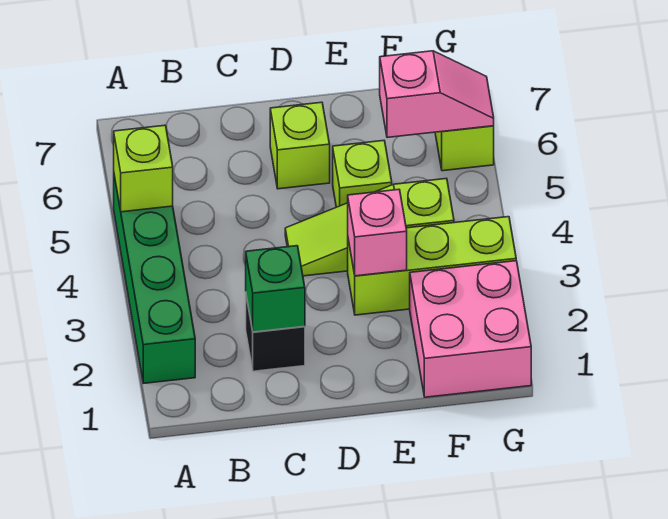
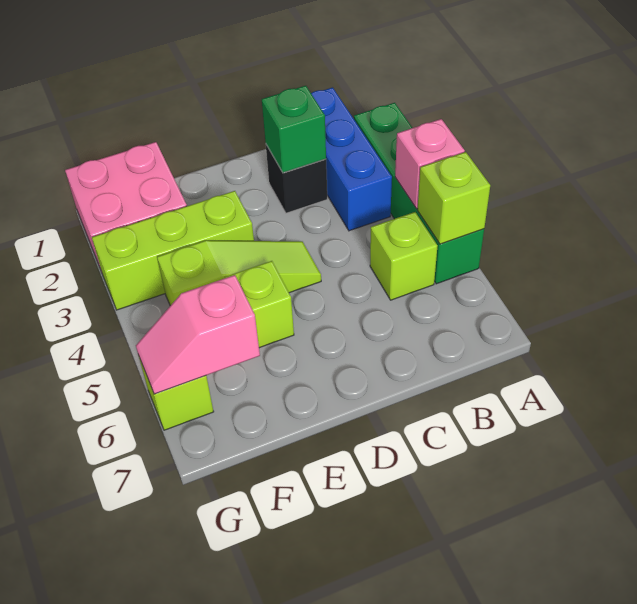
none -> blue 1x3 brick [311,87,392,231]
lime 1x1 brick [270,102,330,189] -> lime 1x1 brick moved to [370,212,437,300]
pink 1x1 brick [348,189,407,276] -> pink 1x1 brick moved to [395,119,465,209]

